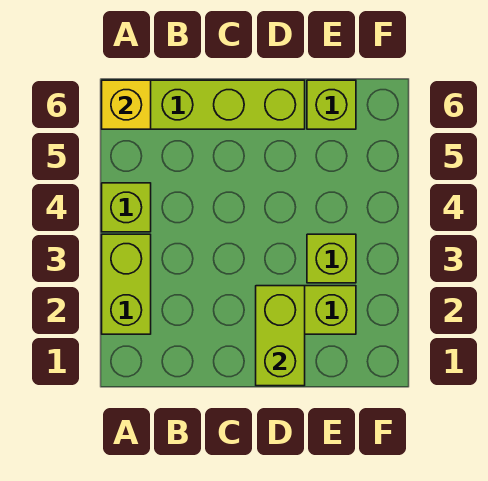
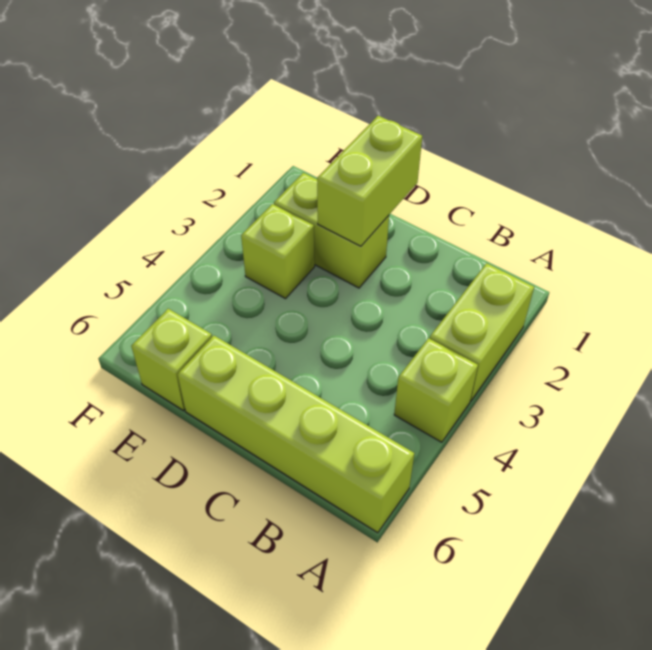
yellow 1x1 brick [102,80,151,129] -> none

